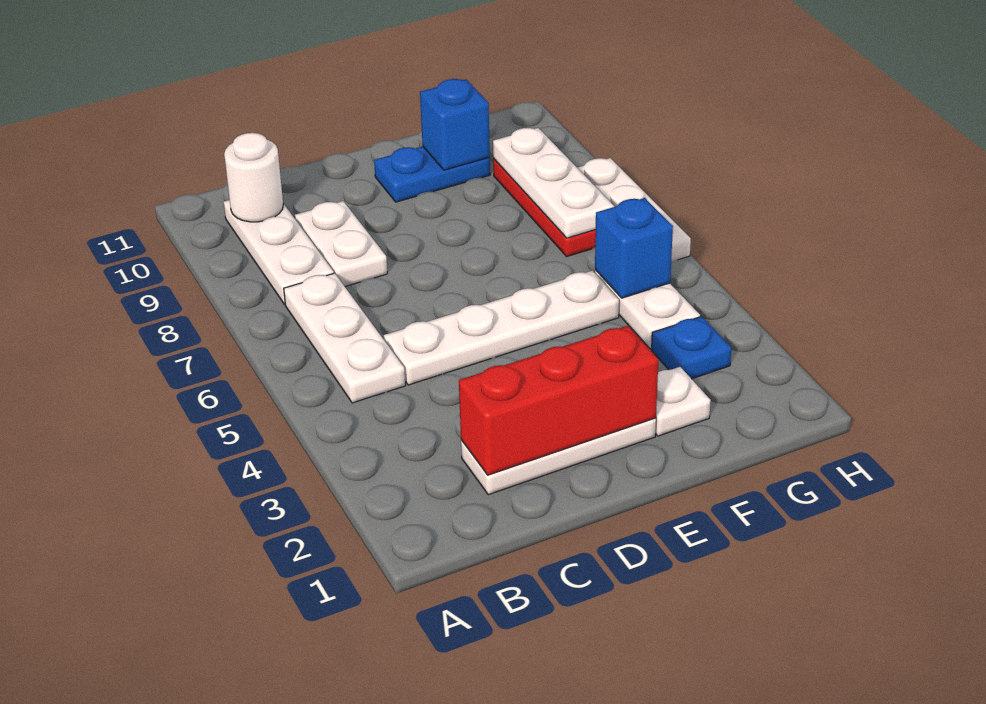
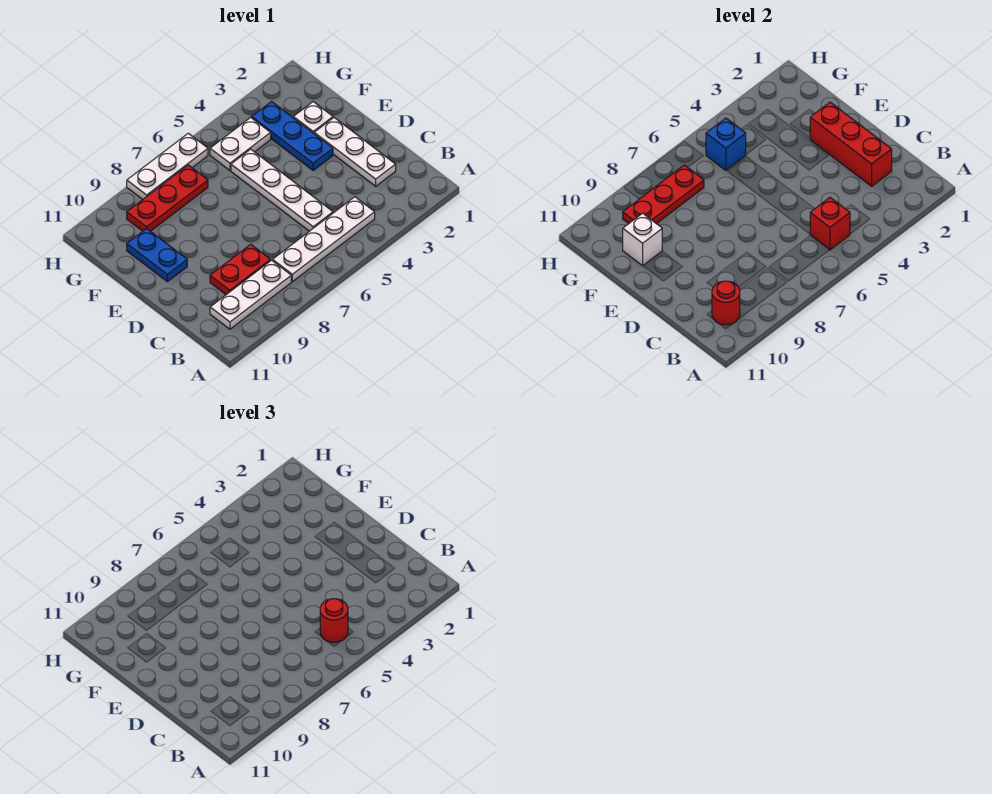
white 1x3 plate [284,273,405,403] -> white 1x4 plate [273,197,375,282]
none -> red 1x1 brick [810,198,850,250]
none -> red 1x1 round brick [320,599,348,642]
white 1x1 round brick [224,133,283,222] -> red 1x1 round brick [712,281,740,325]
white 1x2 plate [295,201,387,287] -> red 1x2 plate [210,244,271,295]
blue 1x1 brick [420,79,490,170] -> white 1x1 brick [623,213,662,266]
blue 1x1 plate [652,317,731,379] -> blue 1x3 plate [252,102,333,170]
white 1x3 plate [493,128,614,238] -> red 1x3 plate [623,165,704,224]

